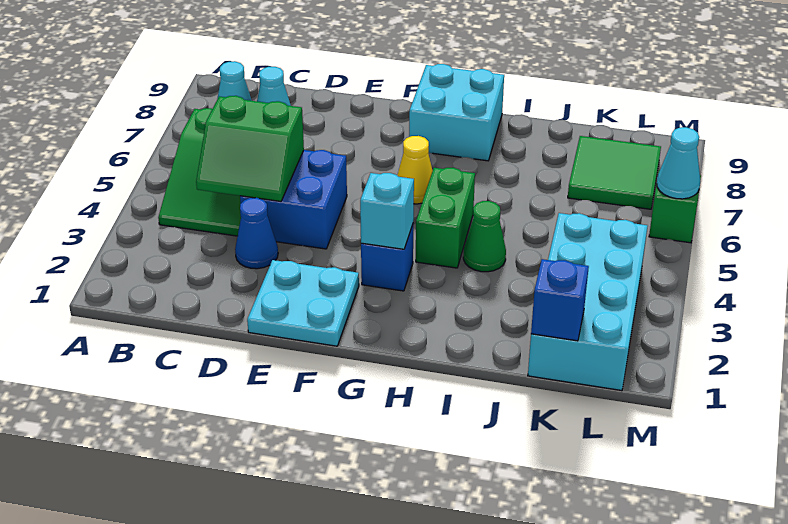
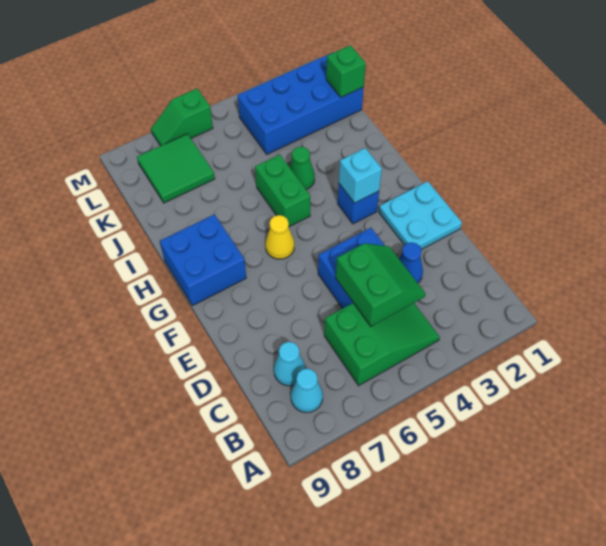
cyan 2x2 brick [409,64,504,161] -> blue 2x2 brick [160,214,246,306]
green 1x2 brick [416,168,475,268] -> green 1x2 brick turned to [255,155,310,227]
cyan 2x4 brick [528,213,647,391] -> blue 2x4 brick [238,52,364,154]
blue 1x1 brick [531,259,589,341] -> green 1x1 brick [326,45,366,97]
cyan 1x1 cone [657,127,701,199] -> none

